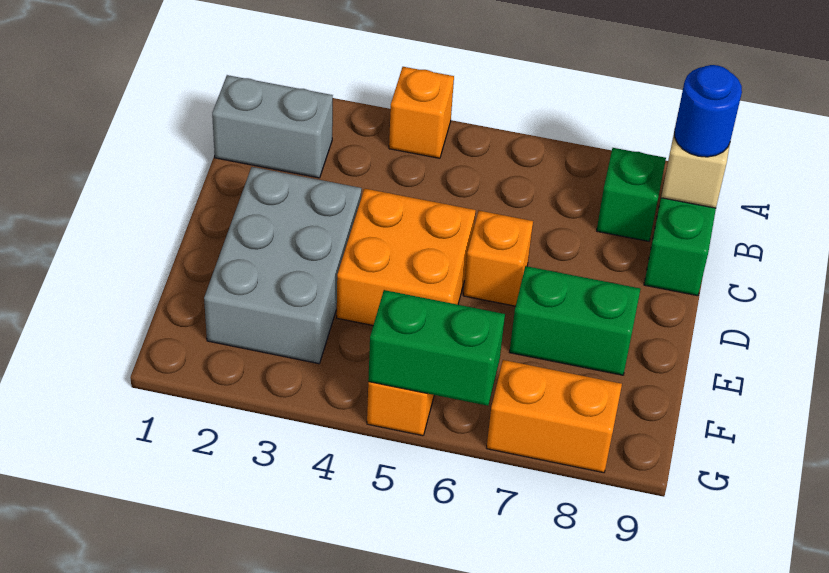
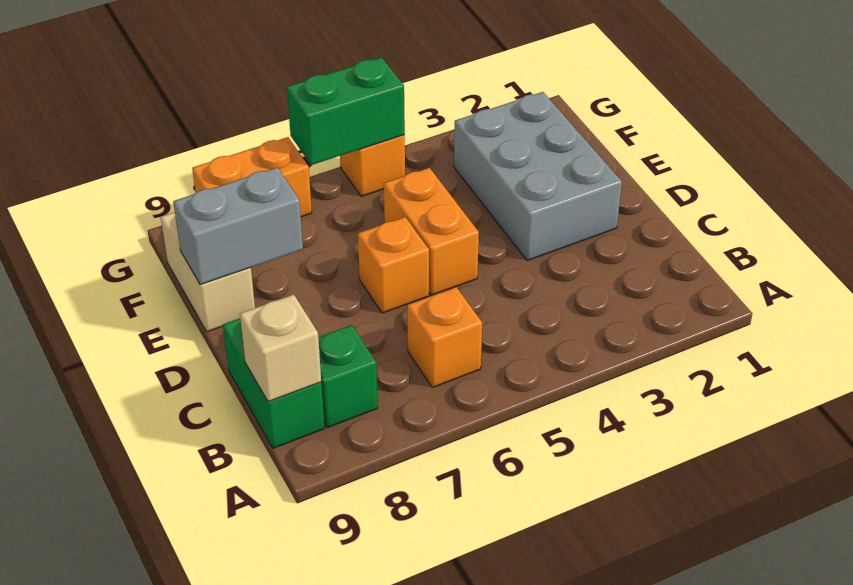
orange 1x1 brick [389,67,454,158] -> orange 1x1 brick moved to [407,287,482,387]
grey 1x2 brick [212,75,333,178] -> grey 1x2 brick moved to [173,167,303,285]
blue 1x1 round brick [675,65,742,157] -> none
orange 2x2 brick [337,189,476,325] -> orange 1x2 brick [384,168,479,295]
green 1x2 brick [510,266,640,375] -> none
none -> tan 1x2 brick [161,212,255,332]

